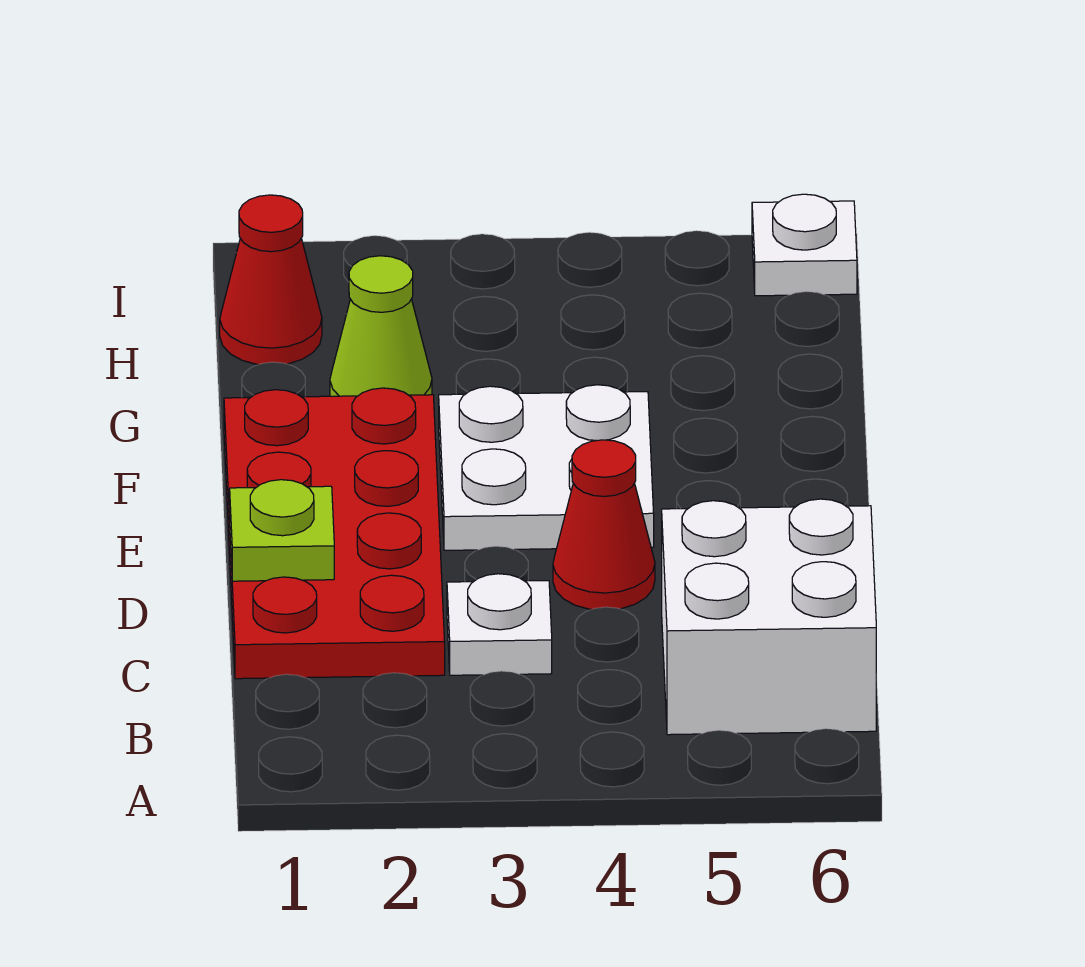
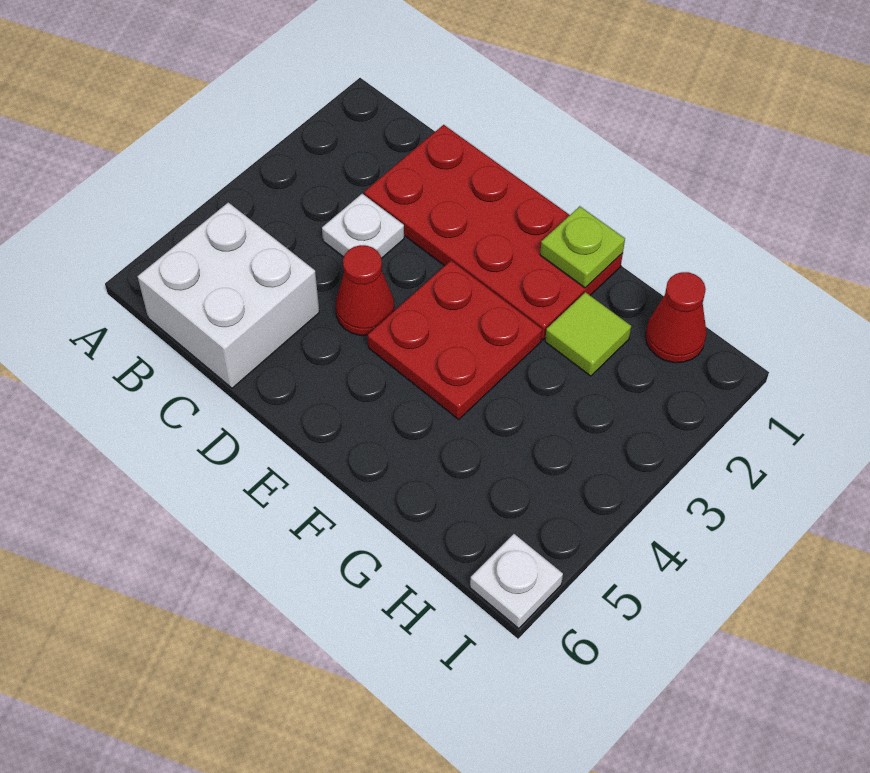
lime 1x1 plate [230,480,334,581] -> lime 1x1 plate moved to [540,206,625,288]
white 2x2 plate [439,385,654,550] -> red 2x2 plate [368,261,542,419]
lime 1x1 cone [330,256,432,396] -> lime 1x1 tile [545,292,631,376]

